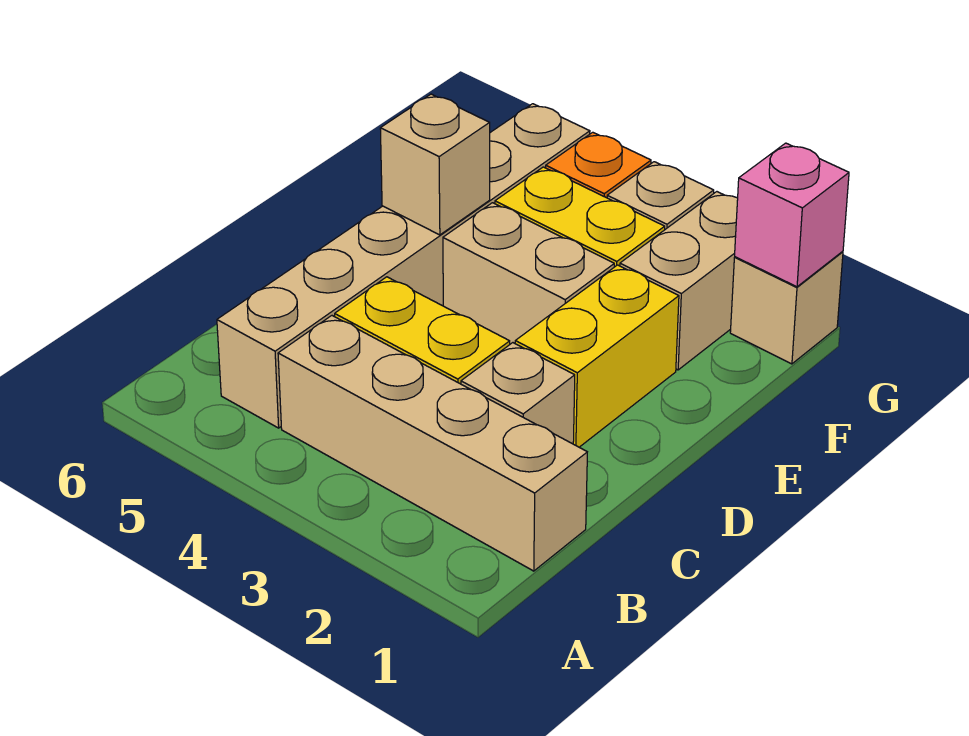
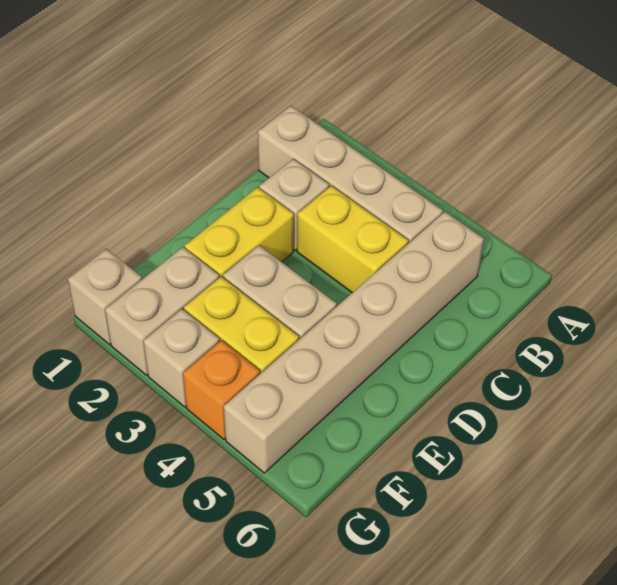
tan 1x1 brick [380,94,490,235] -> none
pink 1x1 brick [735,143,849,287] -> none

